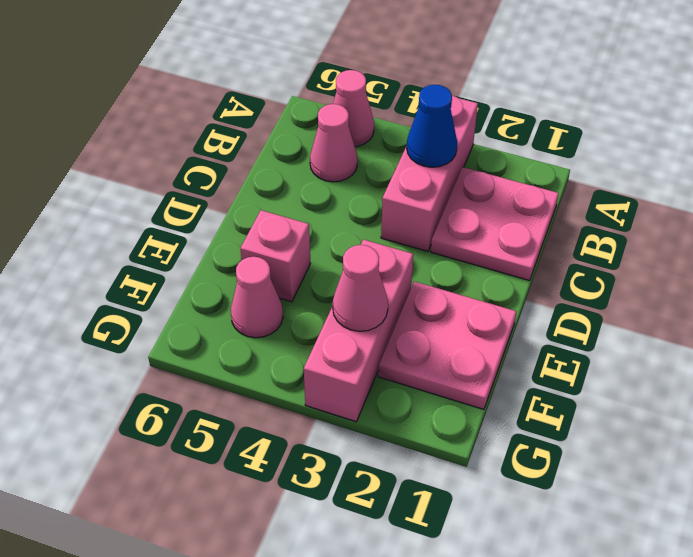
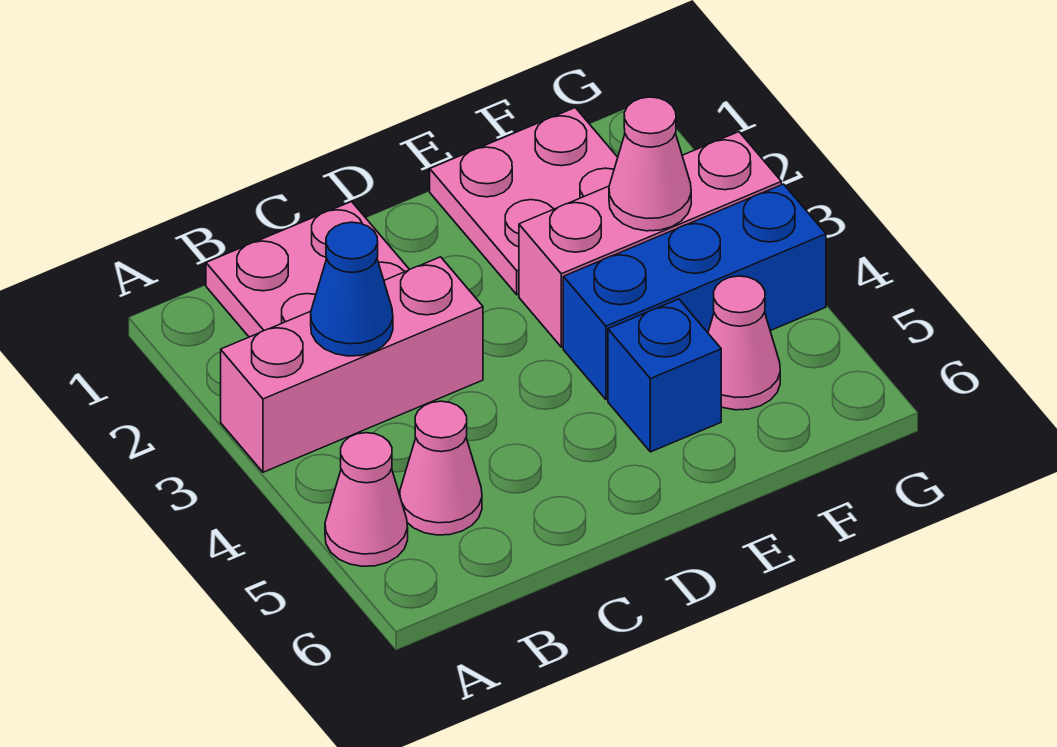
none -> blue 1x3 brick [563,184,826,399]
pink 1x1 brick [240,210,310,302] -> blue 1x1 brick [608,299,721,452]

